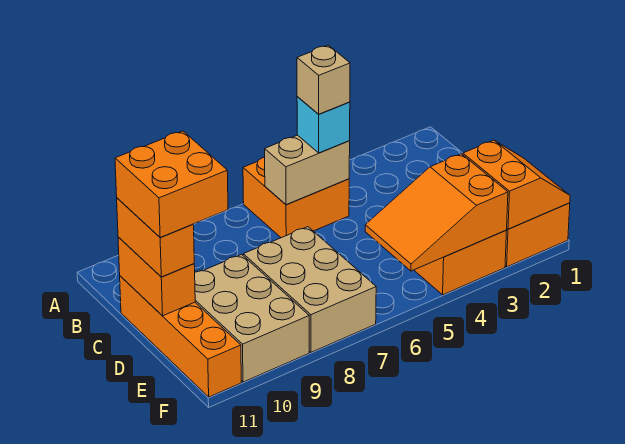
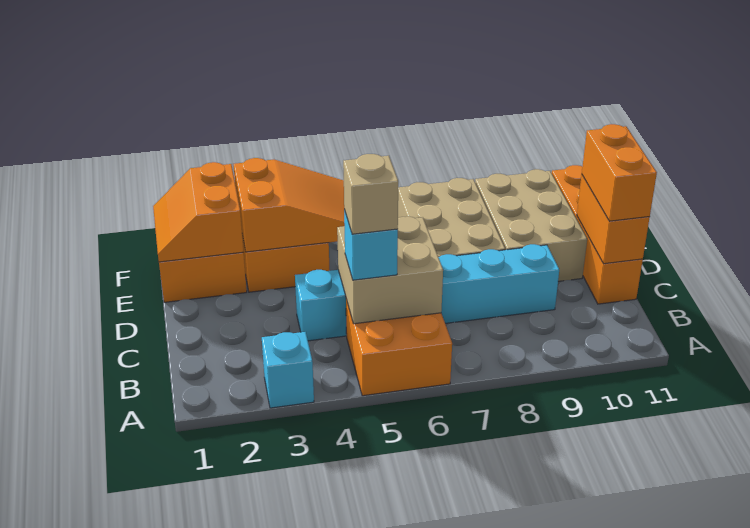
none -> cyan 1x1 brick [262,332,314,408]
tan 1x2 brick [265,135,350,205] -> tan 2x2 brick [337,216,443,324]
none -> cyan 1x6 brick [295,244,559,341]
orange 2x2 brick [115,131,228,238] -> none

